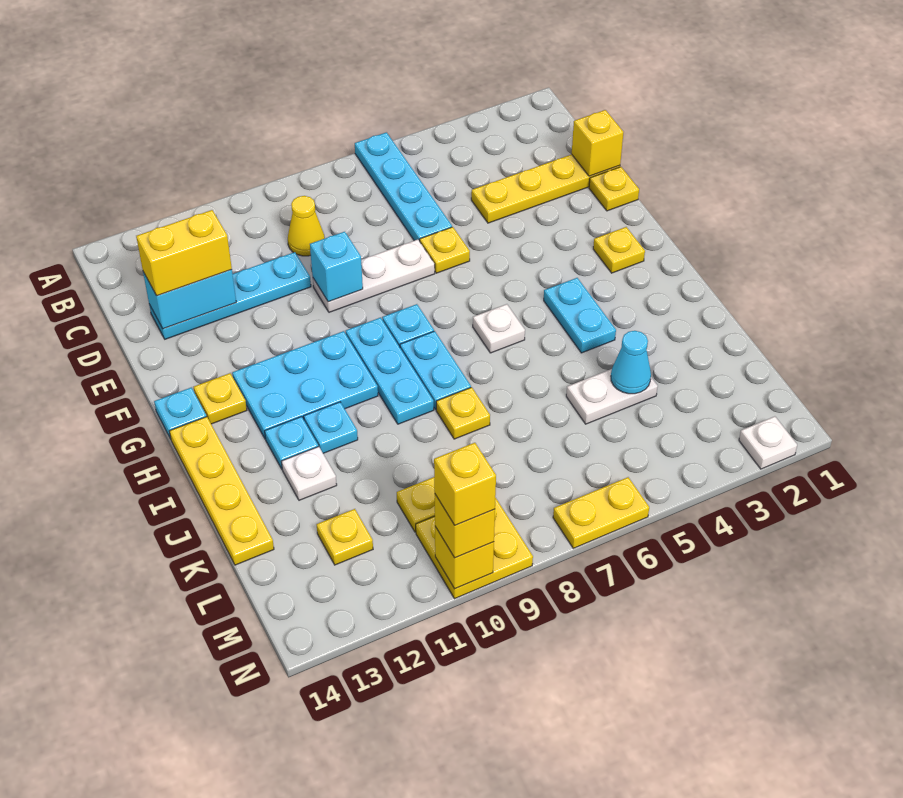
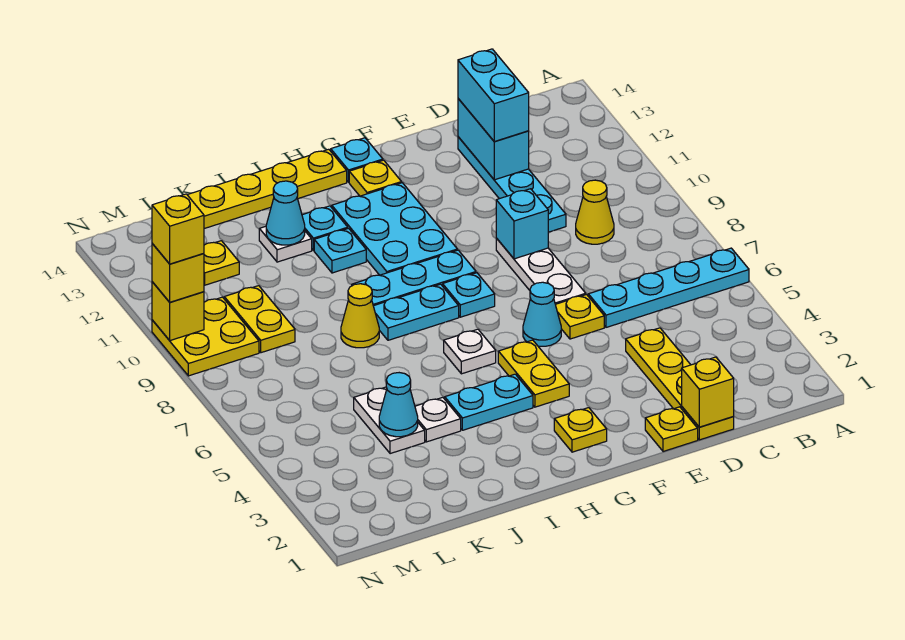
yellow 1x2 brick [136,210,232,296] -> cyan 1x2 brick [458,49,529,141]
none -> cyan 1x1 cone [523,282,561,346]
yellow 1x1 plate [436,387,490,439] -> yellow 1x1 cone [341,284,379,348]
none -> cyan 1x1 cone [266,181,305,245]
white 1x1 plate [739,416,797,469] -> white 1x1 plate moved to [415,397,461,442]
yellow 1x2 plate [553,477,649,548] -> yellow 1x2 plate moved to [498,340,569,407]

